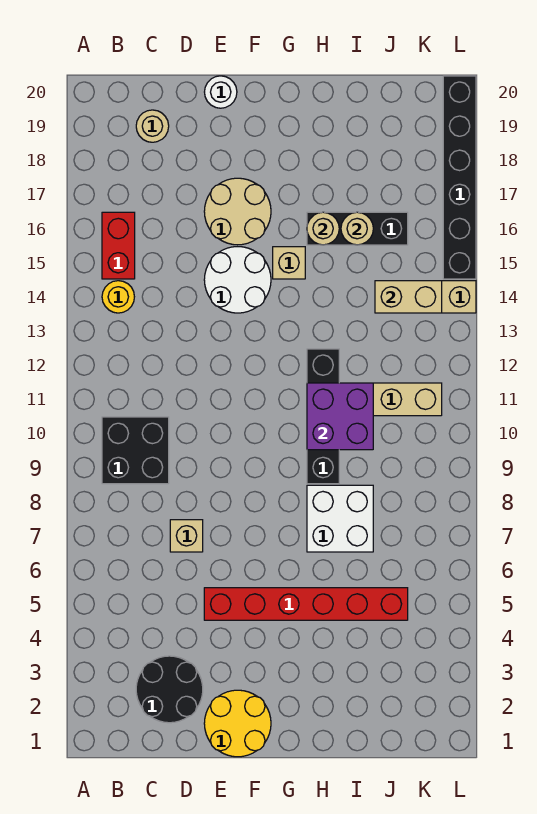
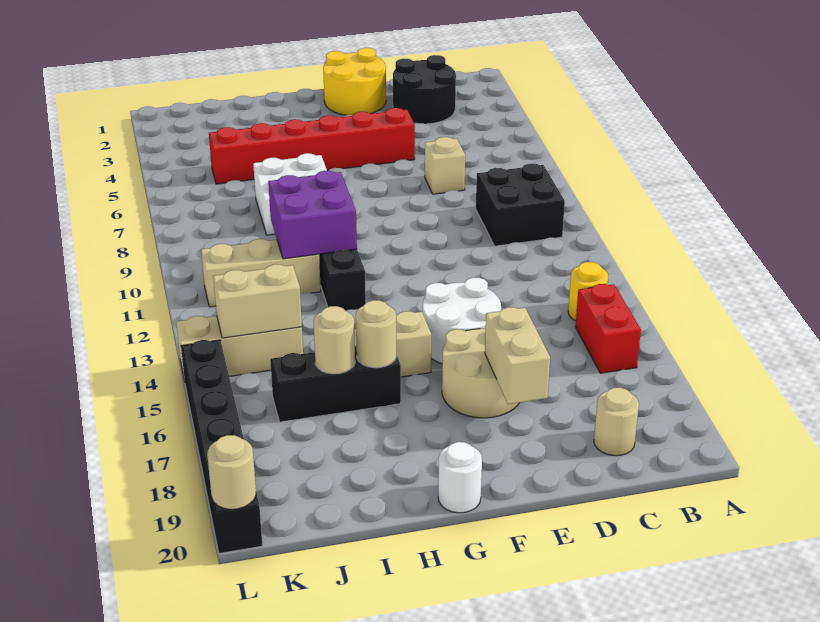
none -> tan 1x2 brick [485,307,550,404]
white 1x1 round brick [205,76,237,108] -> white 1x1 round brick moved to [438,442,482,513]
none -> tan 1x1 round brick [207,435,256,509]

